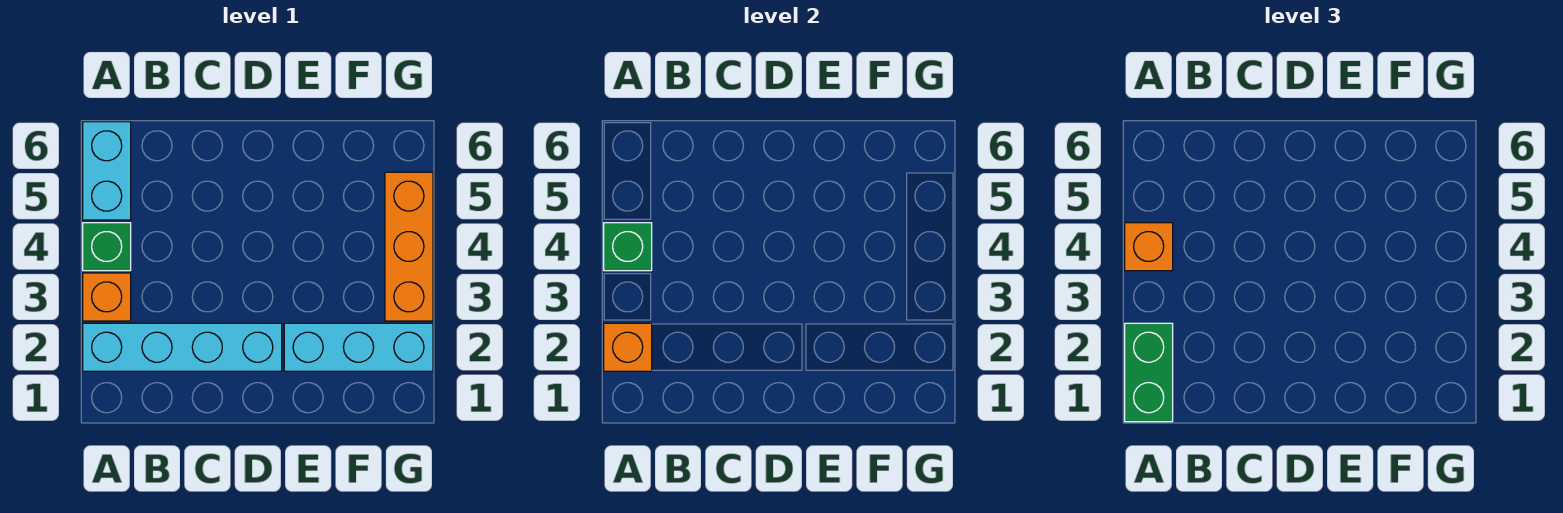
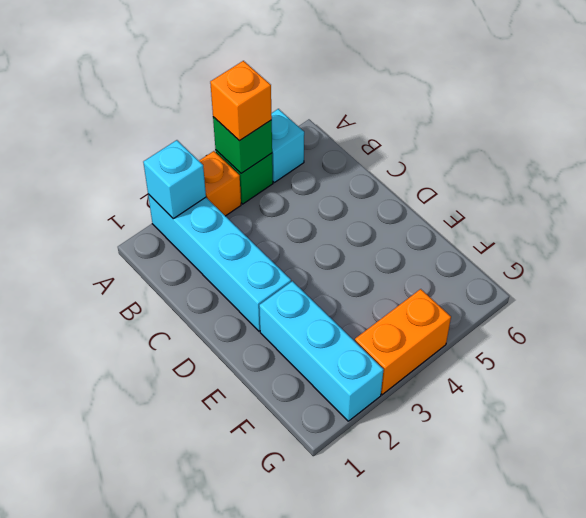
green 1x2 brick [1125,323,1173,422] -> none
orange 1x1 brick [604,323,652,371] -> cyan 1x1 brick [143,140,206,219]
cyan 1x2 brick [83,122,131,220] -> cyan 1x1 brick [271,109,304,182]
orange 1x3 brick [385,172,433,321] -> orange 1x2 brick [355,289,451,395]

